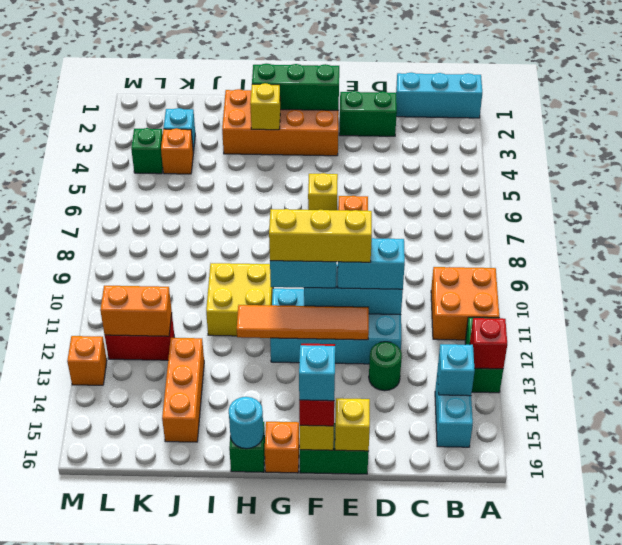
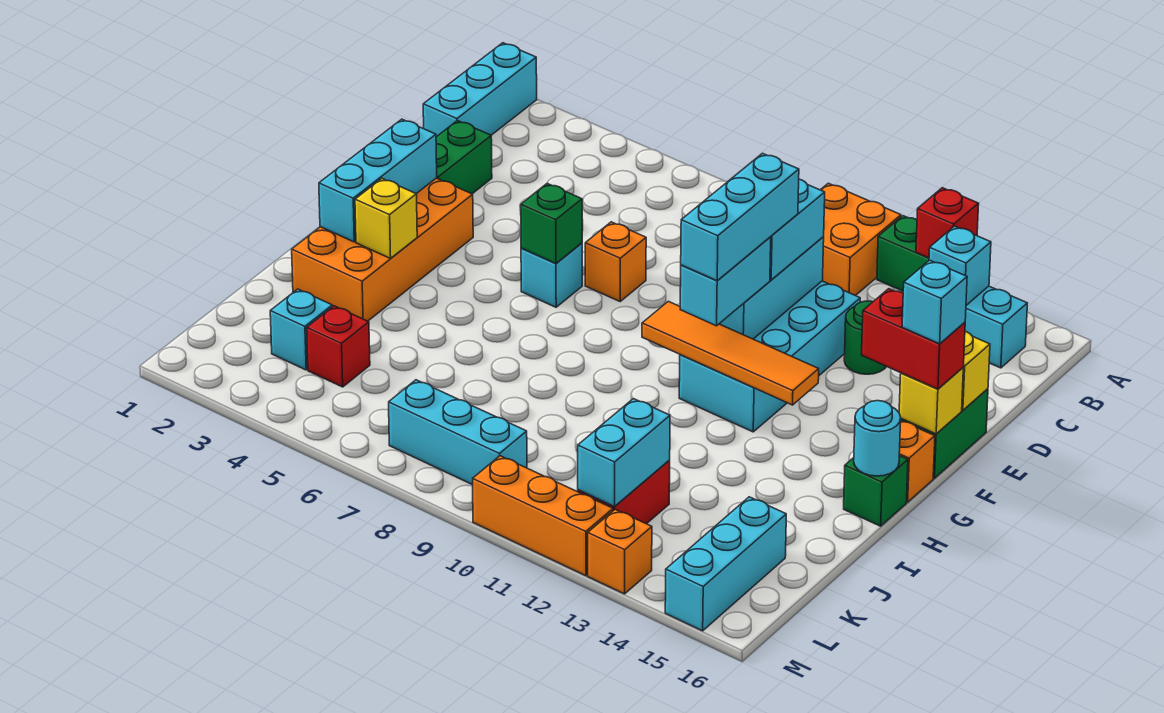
yellow 1x3 brick [269,209,372,262] -> cyan 1x3 brick [681,153,799,281]
orange 1x4 tile [237,305,369,340] -> orange 1x4 tile turned to [642,301,819,405]
green 1x3 brick [252,64,339,110] -> cyan 1x3 brick [319,119,437,242]
yellow 1x1 brick [308,173,338,210] -> cyan 1x1 brick [521,243,582,307]
yellow 2x2 brick [206,263,273,336] -> none
orange 1x3 brick [162,338,204,442] -> orange 1x3 brick moved to [473,456,613,576]
orange 1x1 brick [161,128,193,174] -> red 1x1 brick [307,306,370,387]
orange 1x2 brick [100,286,172,336] -> cyan 1x2 brick [578,399,670,507]
none -> cyan 1x3 brick [665,497,786,631]
green 1x1 brick [131,128,163,174] -> green 1x1 brick moved to [520,183,582,263]
none -> cyan 1x3 brick [389,380,527,485]

